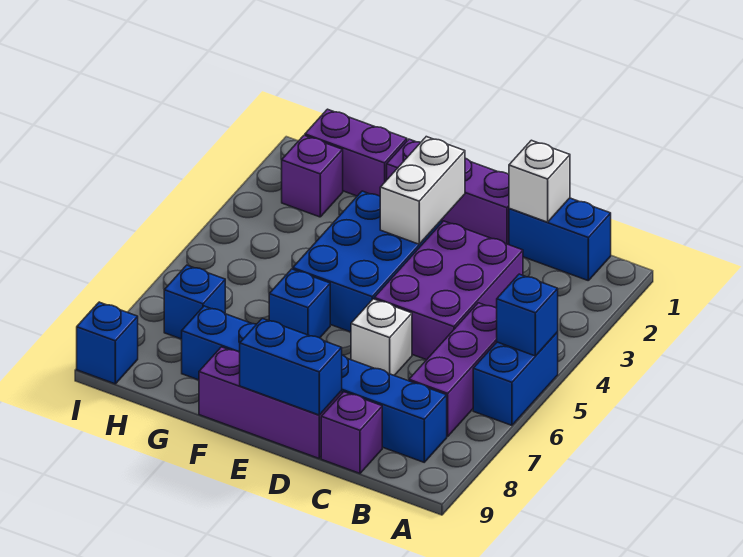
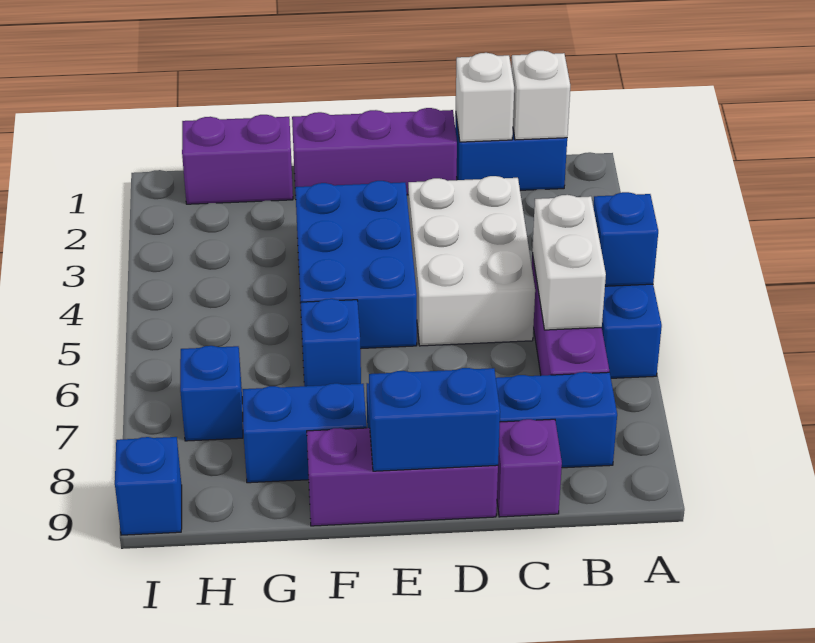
purple 2x3 brick [374,221,523,360] -> white 2x3 brick [408,176,535,346]
white 1x1 brick [351,299,412,376] -> white 1x1 brick moved to [511,51,570,140]
white 1x2 brick [380,137,465,244] -> white 1x2 brick moved to [532,195,606,330]
purple 1x1 brick [282,135,343,217] -> none

